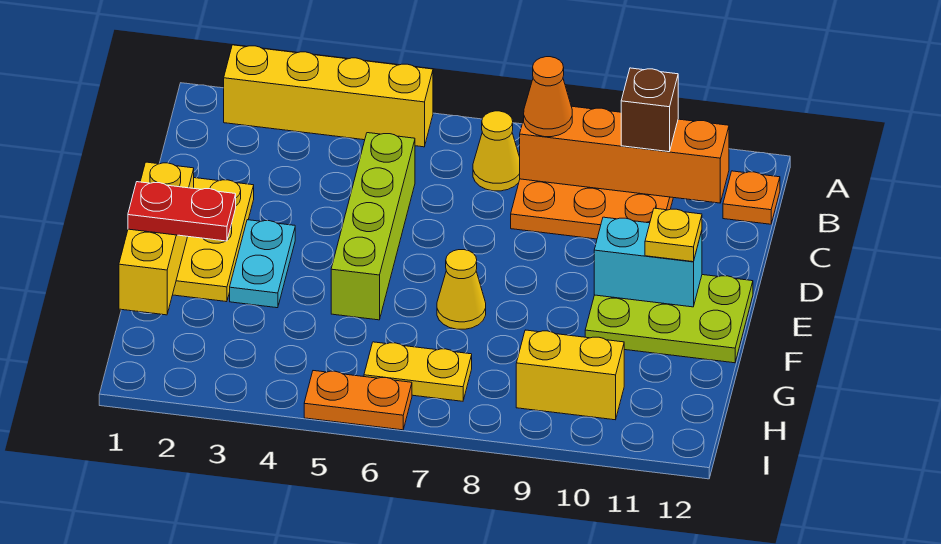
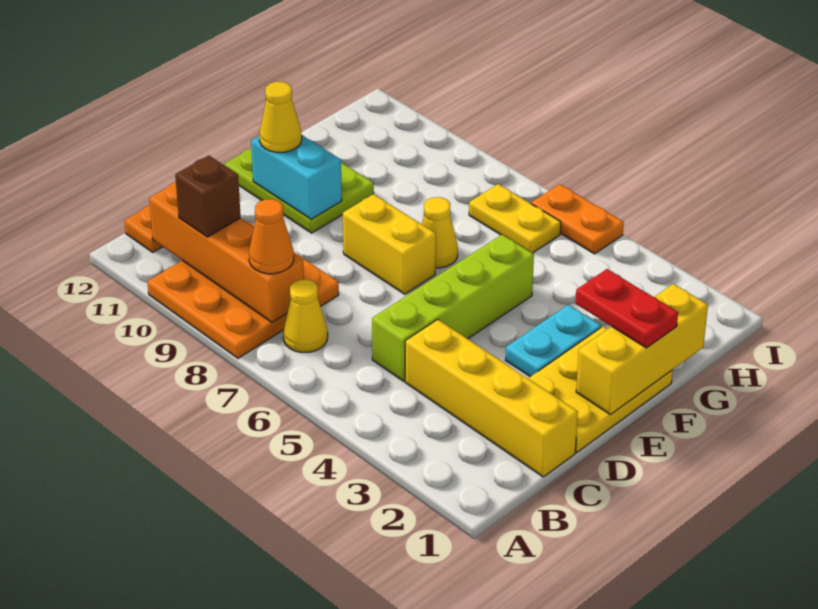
yellow 1x4 brick [224,45,433,147] -> yellow 1x4 brick moved to [405,320,578,477]
yellow 1x1 plate [645,208,702,262] -> yellow 1x1 cone [259,82,302,152]
yellow 1x2 brick [516,330,624,420] -> yellow 1x2 brick moved to [343,194,436,294]

